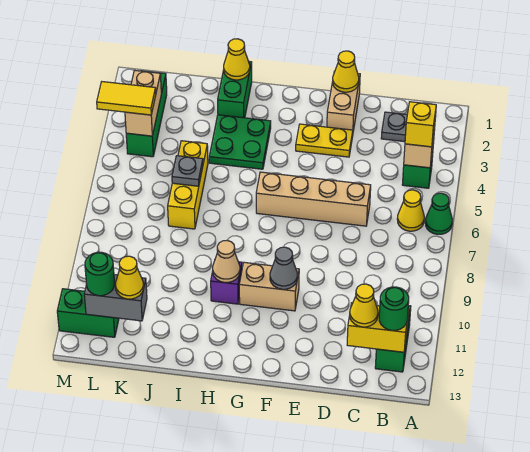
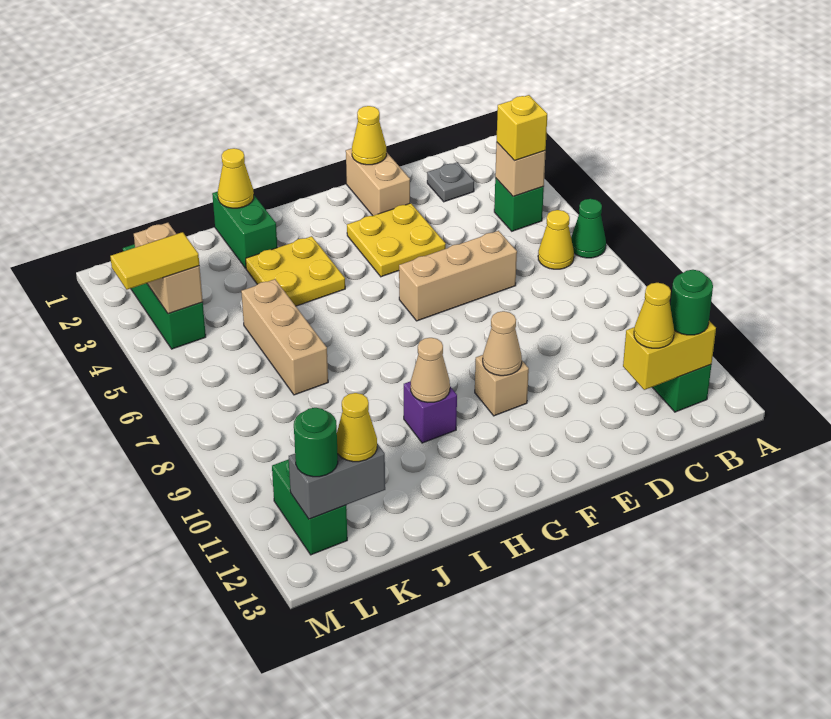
tan 1x4 brick [256,172,371,226] -> tan 1x3 brick [399,231,517,321]
yellow 1x2 plate [296,124,353,157] -> yellow 2x2 plate [347,203,446,277]
tan 1x2 brick [239,262,299,311] -> tan 1x1 brick [475,355,529,416]
grey 1x1 cone [270,247,297,289] -> tan 1x1 cone [483,311,522,376]
green 2x2 plate [209,115,271,169] -> yellow 2x2 plate [246,236,345,306]
yellow 1x3 brick [168,141,208,229] -> tan 1x3 brick [241,279,328,395]
grey 1x1 plate [172,156,203,186] -> none
green 1x2 brick [57,289,119,337] -> green 1x2 brick turned to [272,459,347,555]

